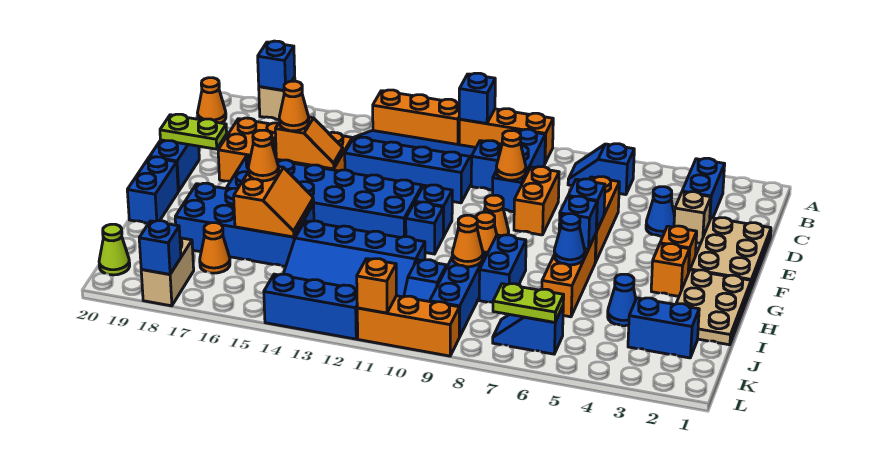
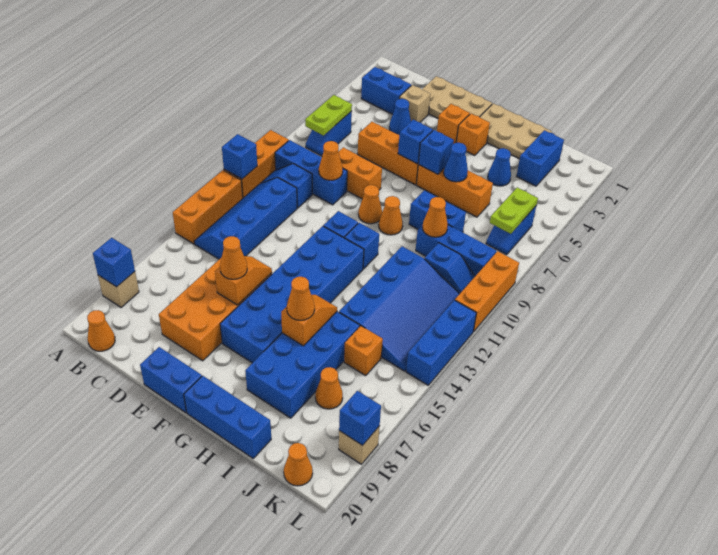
blue 3x4 slope [345,131,476,203] -> blue 2x4 slope [194,177,297,259]
lime 1x2 plate [160,114,227,149] -> lime 1x2 plate moved to [305,95,352,136]
blue 1x2 brick [127,157,178,223] -> blue 1x3 brick [184,376,271,458]
orange 2x2 slope [234,166,314,237] -> orange 1x2 slope [281,295,337,346]
tan 1x2 brick [141,238,194,306] -> tan 1x1 brick [339,426,380,464]
lime 1x1 cone [99,224,130,275] -> orange 1x1 cone [284,443,313,486]
orange 1x1 brick [357,259,397,313] -> orange 1x1 brick moved to [344,326,383,376]

